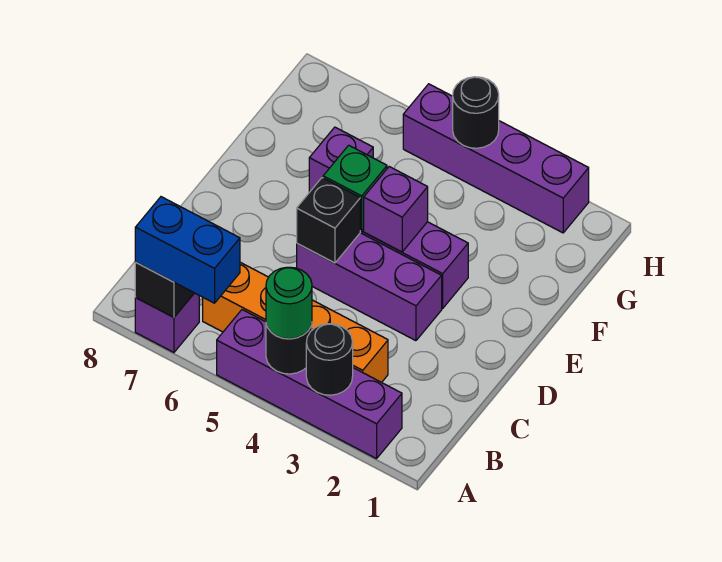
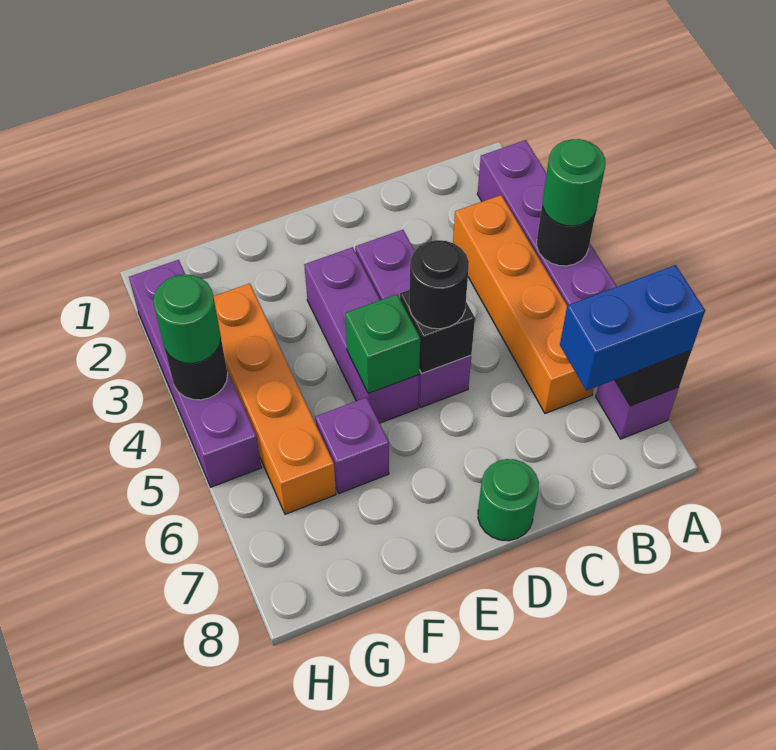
black 1x1 round brick [306,324,353,395] -> black 1x1 round brick moved to [409,240,469,329]
blue 1x2 brick [135,197,240,303] -> blue 1x2 brick turned to [560,265,705,391]
none -> green 1x1 round brick [478,459,539,541]
purple 1x1 brick [364,167,428,252] -> none
none -> orange 1x4 brick [213,283,336,514]
none -> green 1x1 round brick [153,274,221,364]

